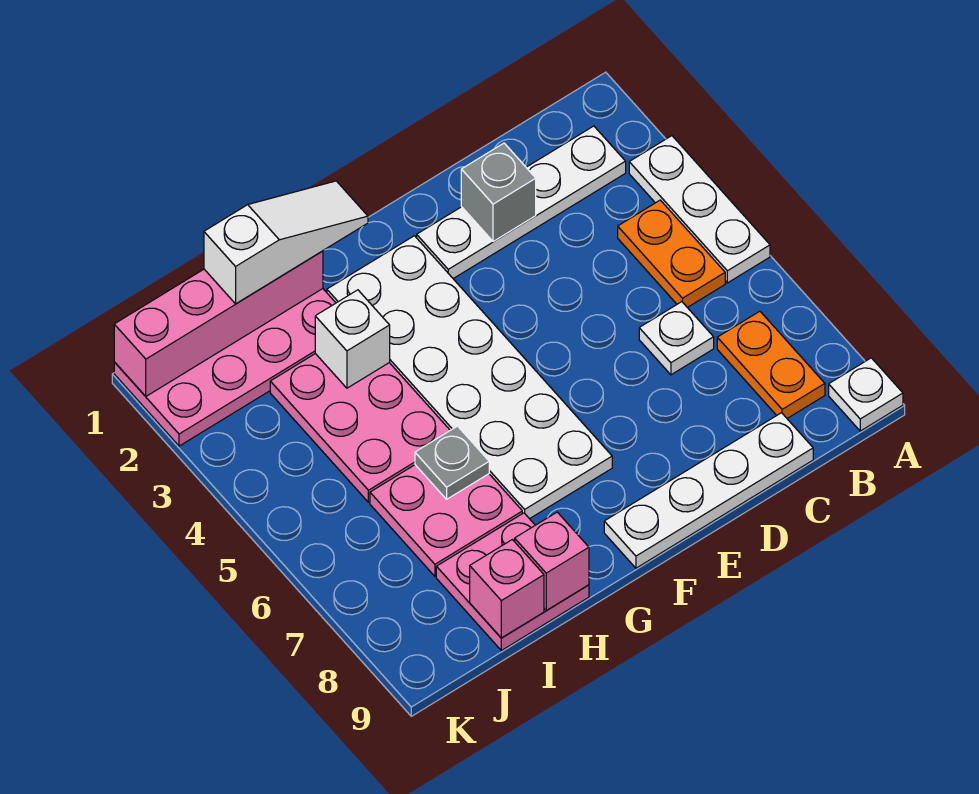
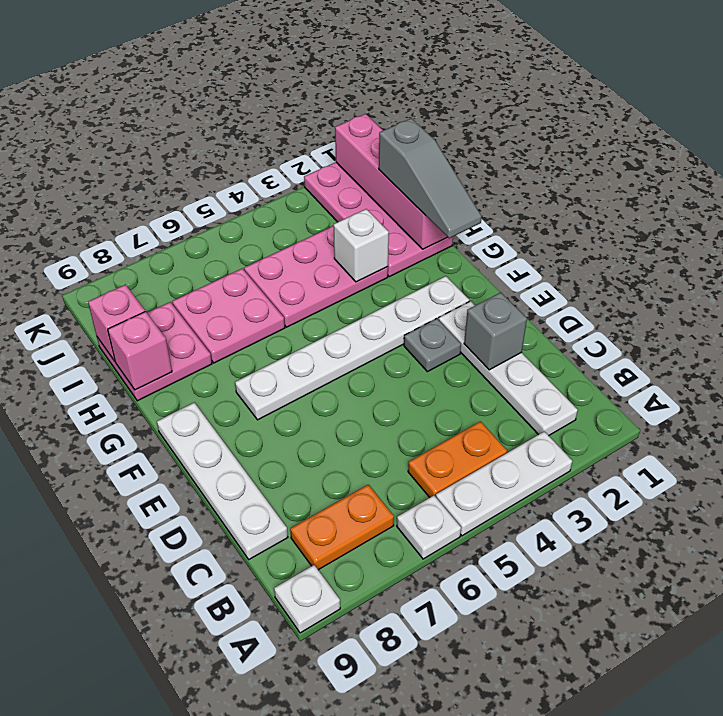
white 1x1 plate [639,302,714,375] -> white 1x1 plate moved to [397,496,461,559]
white 2x6 plate [327,236,612,519] -> white 1x6 plate [235,276,469,420]
white 1x3 slope [204,181,368,304] -> grey 1x3 slope [379,118,482,238]
grey 1x1 plate [415,426,489,499] -> grey 1x1 plate moved to [404,319,461,372]

